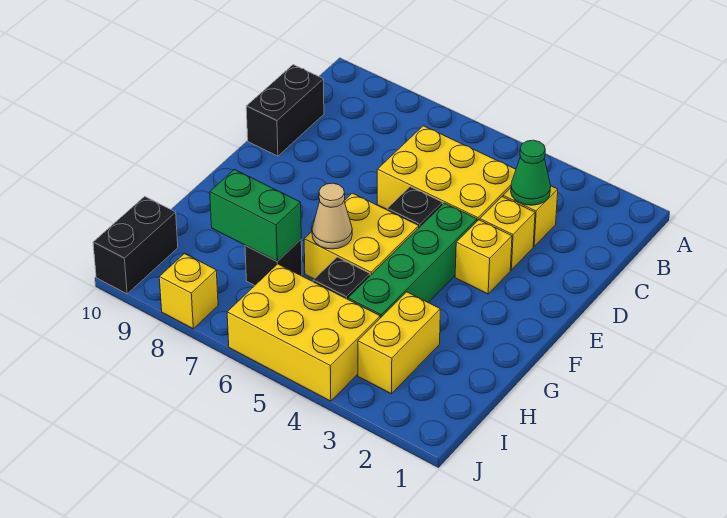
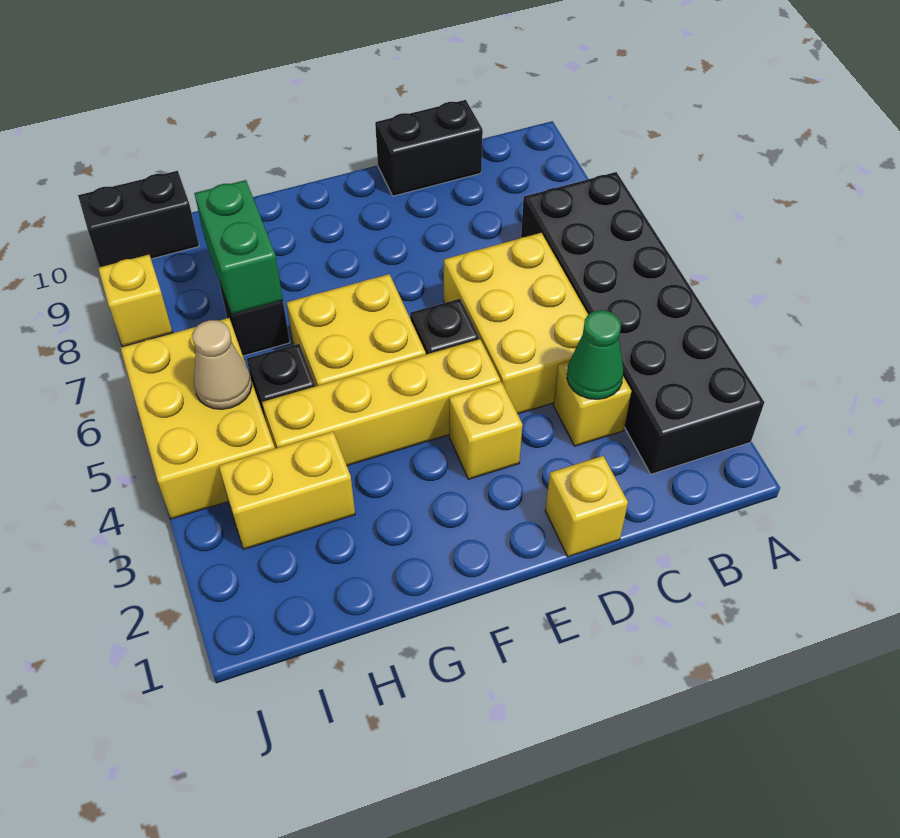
none -> black 2x6 brick [521,172,764,474]
yellow 1x1 brick [480,197,535,270] -> yellow 1x1 brick moved to [545,456,628,557]
green 1x4 brick [348,203,477,318] -> yellow 1x4 brick [262,339,500,466]
tan 1x1 cone [312,183,352,249] -> tan 1x1 cone moved to [193,320,252,409]

